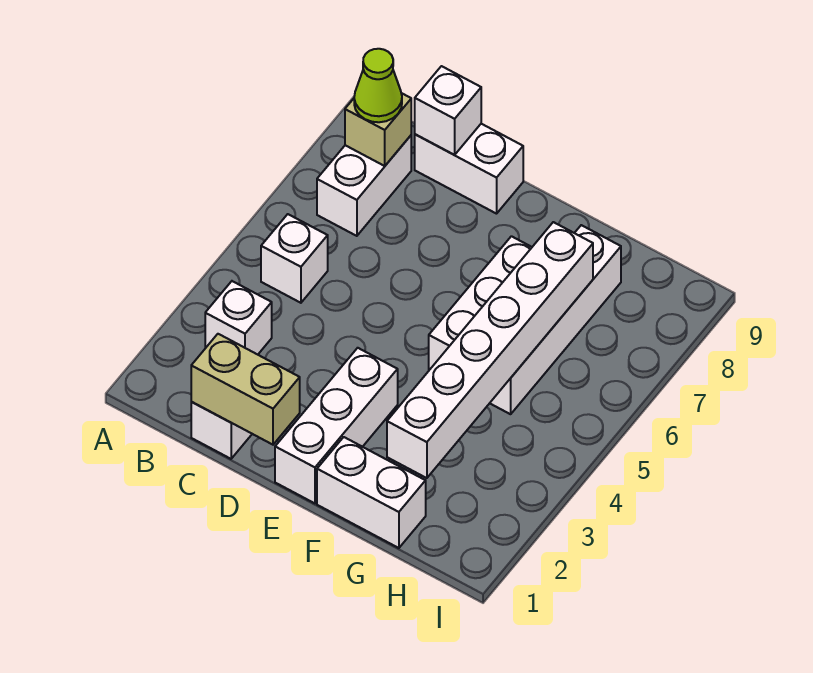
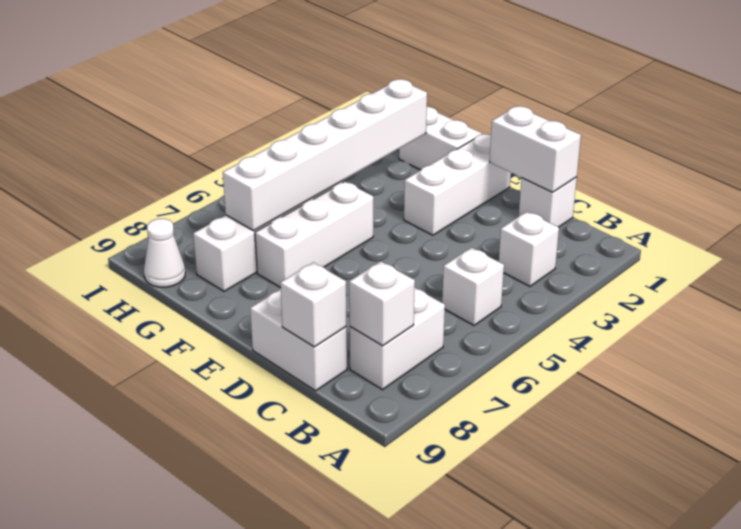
tan 1x1 brick [345,93,411,166] -> white 1x1 brick [349,261,415,346]
lime 1x1 cone [354,49,402,122] -> none
tan 1x2 brick [191,334,300,445] -> white 1x2 brick [490,106,581,192]
none -> white 1x1 cone [144,219,185,287]

